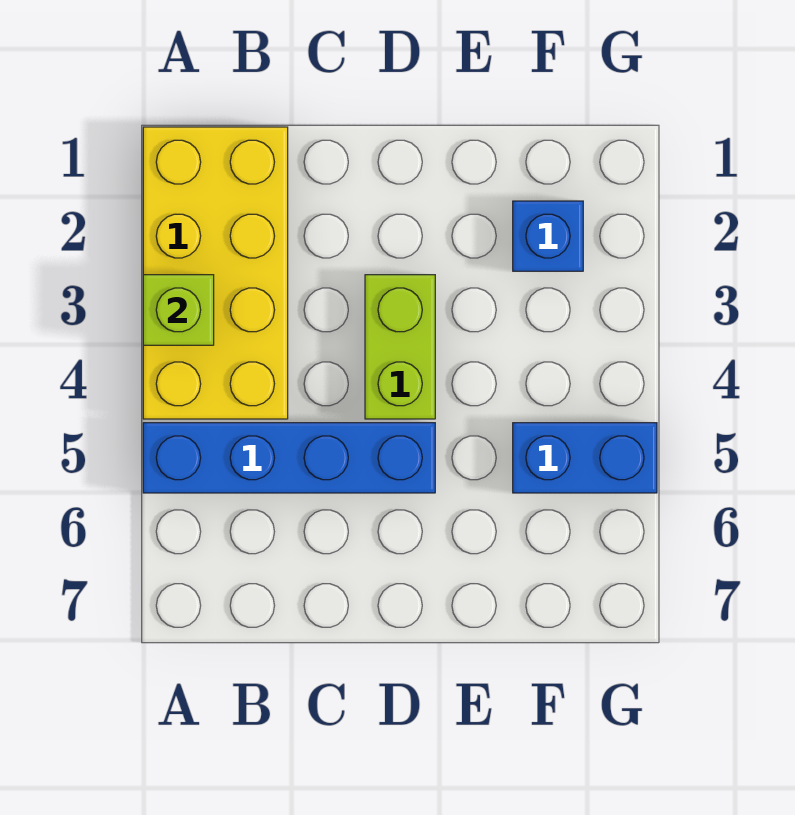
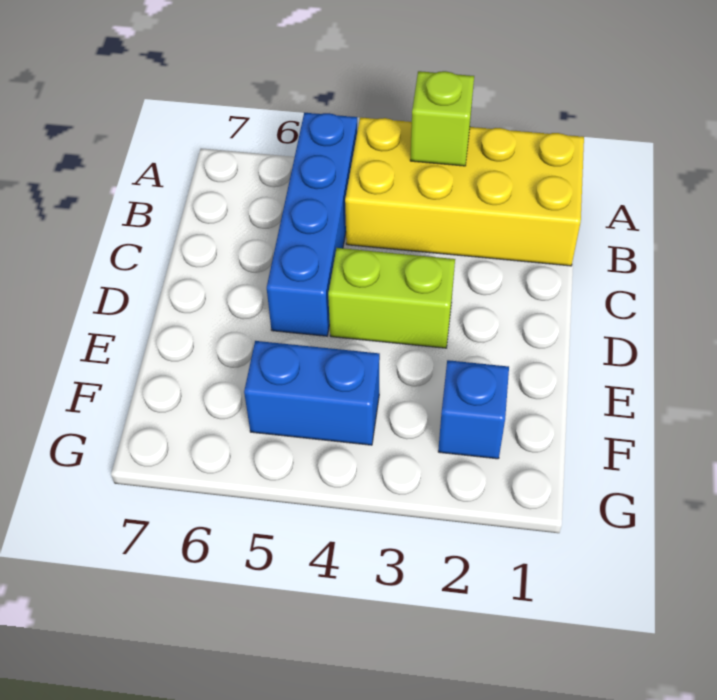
blue 1x2 brick [513,423,657,493] -> blue 1x2 brick turned to [244,341,380,445]

